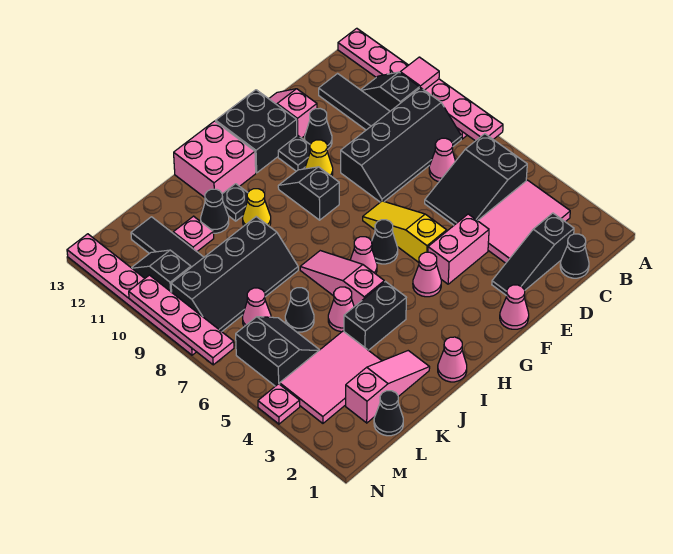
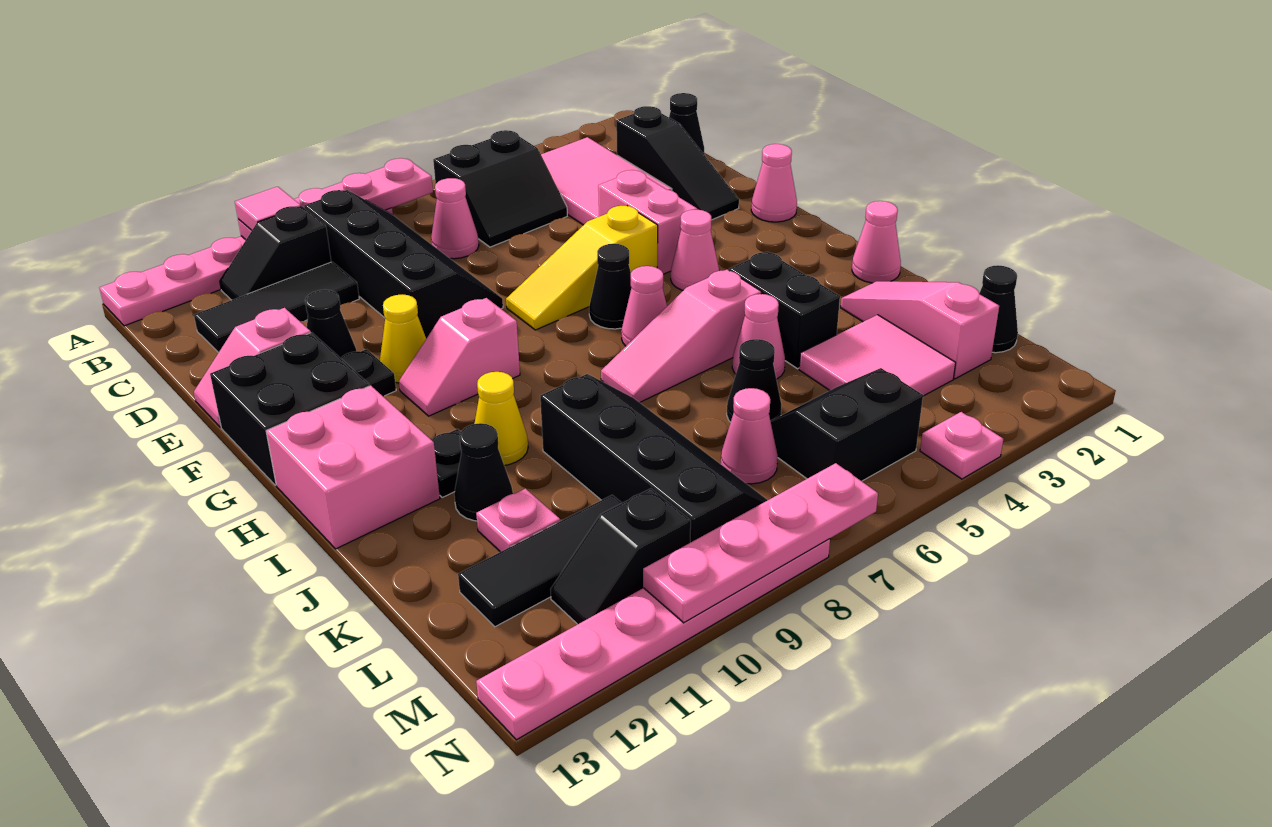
black 2x3 slope [425,134,527,225] -> black 2x2 slope [433,130,567,247]
black 1x2 slope [278,167,339,220] -> pink 1x2 slope [399,298,520,416]
pink 2x3 tile [280,331,382,423] -> pink 2x2 tile [799,315,956,396]

